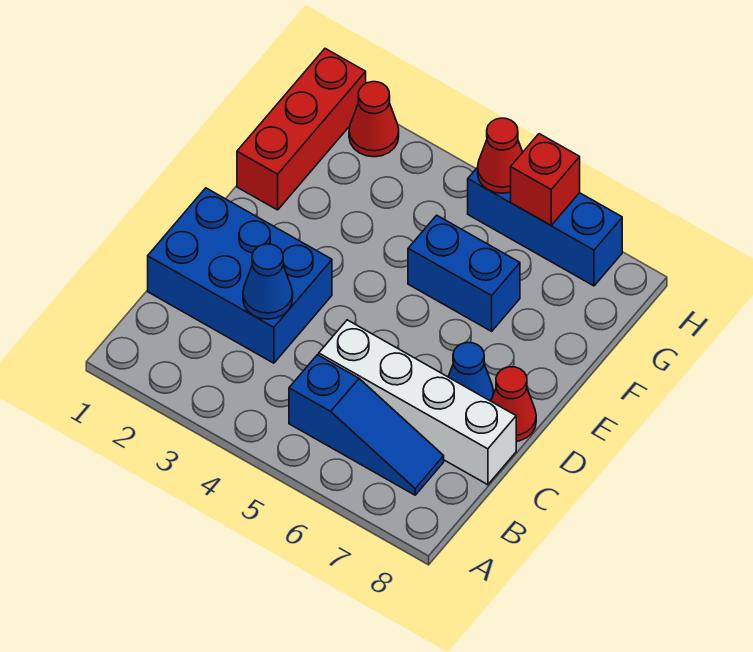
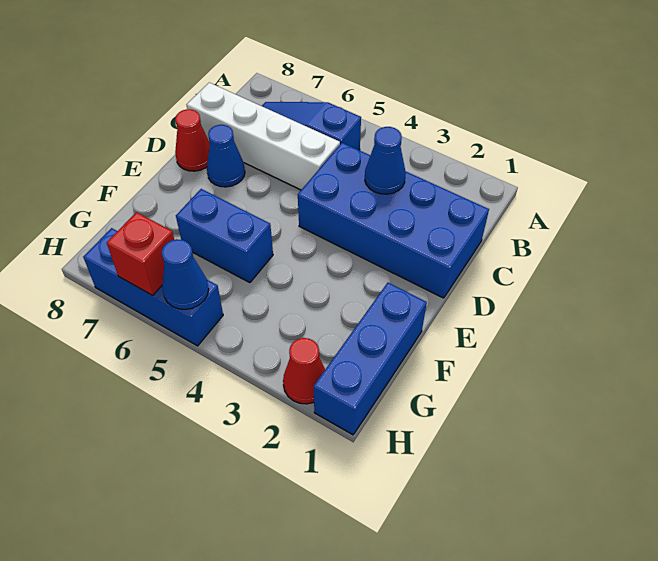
blue 2x3 brick [148,188,332,363] -> blue 2x4 brick [298,143,489,298]
red 1x3 brick [237,49,366,210] -> blue 1x3 brick [314,283,427,435]
red 1x1 cone [478,118,523,193] -> blue 1x1 cone [162,239,209,309]

